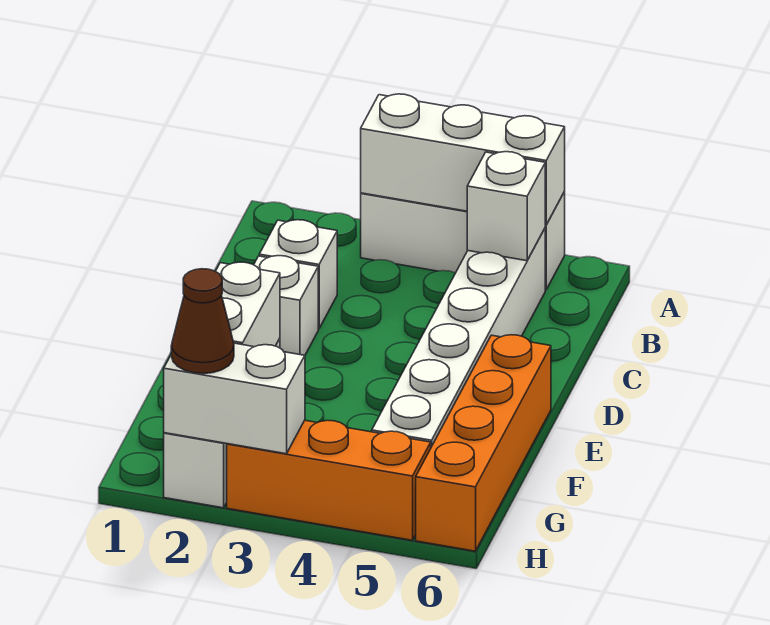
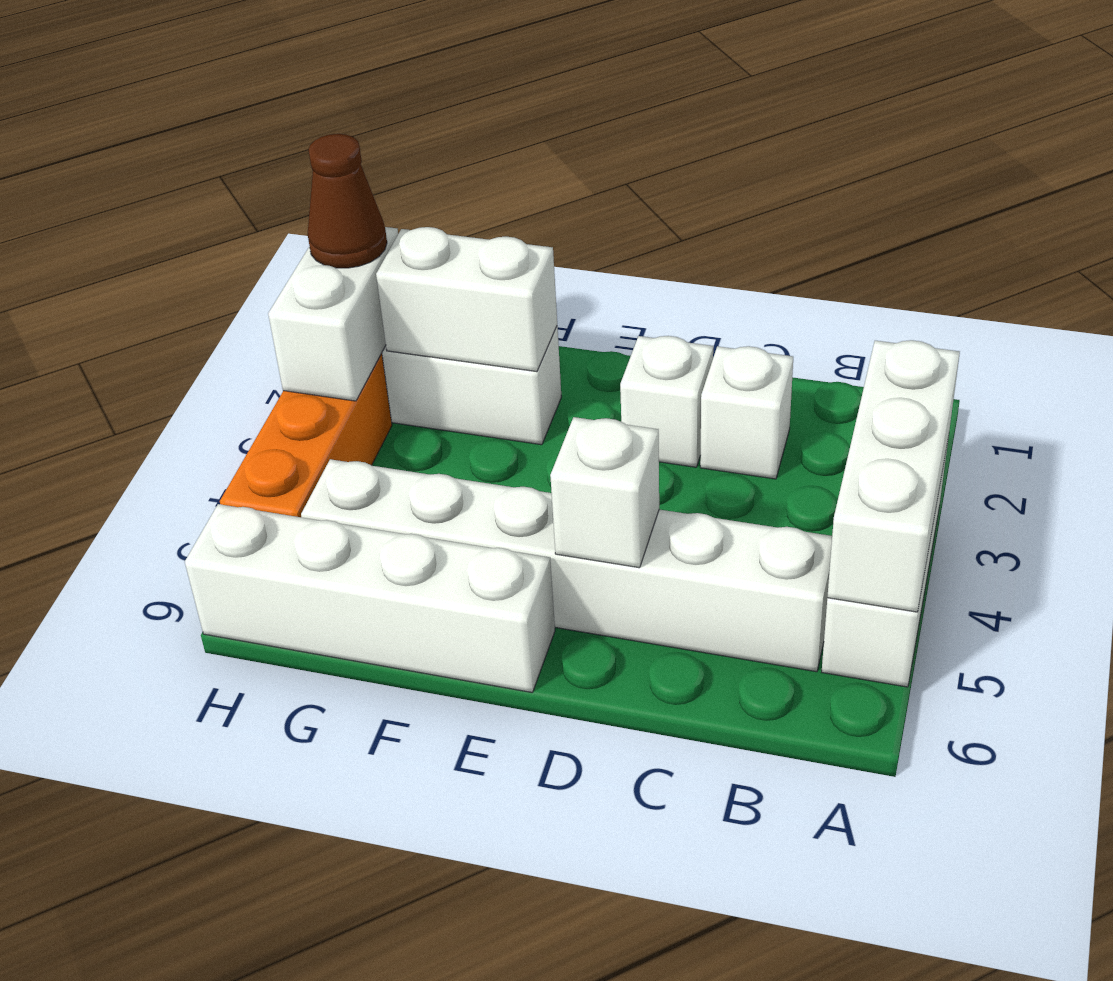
white 1x1 brick [467,152,545,261] -> white 1x1 brick moved to [550,417,659,568]
orange 1x4 brick [416,335,551,551] -> white 1x4 brick [185,504,555,692]

